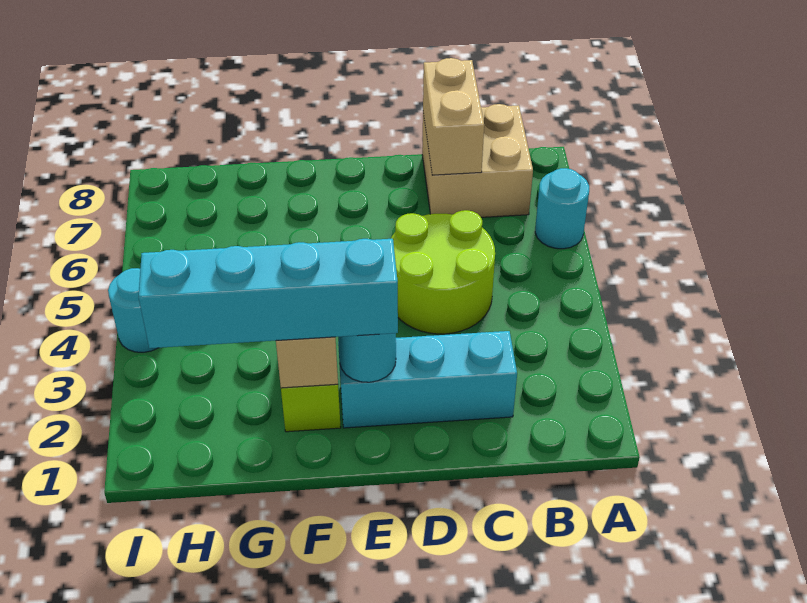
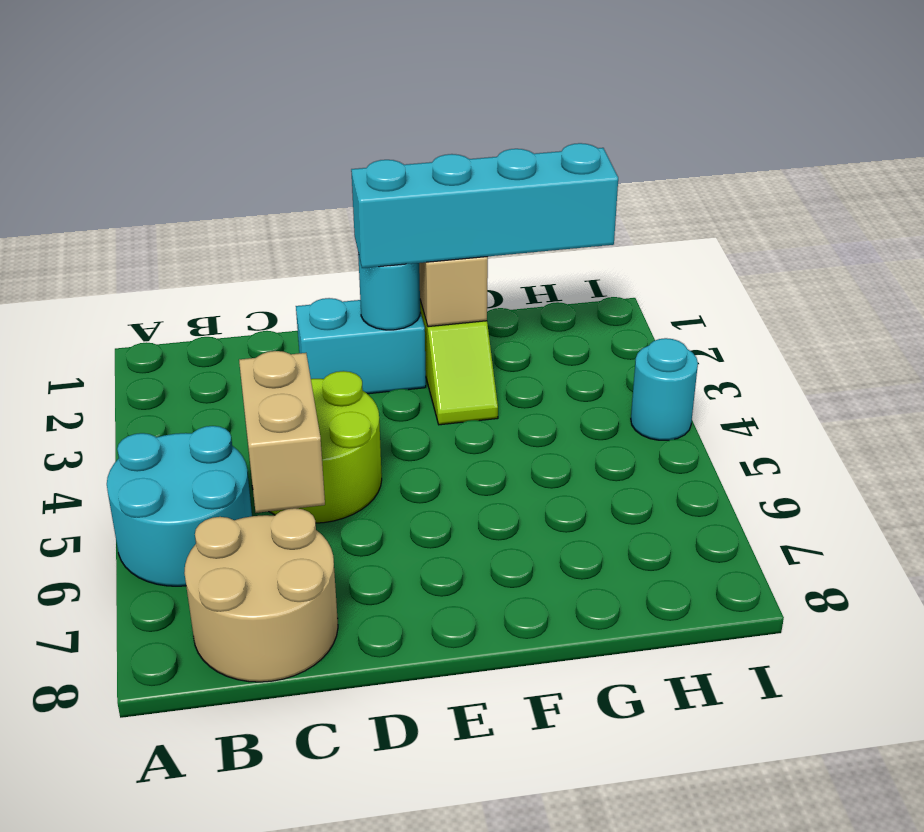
cyan 1x1 round brick [535,168,589,249] -> cyan 2x2 round brick [107,426,252,586]
tan 2x2 brick [422,104,533,217] -> tan 2x2 round brick [184,508,338,682]
cyan 1x3 brick [338,331,517,428] -> cyan 1x2 brick [296,298,426,394]
tan 1x2 brick [423,58,484,175] -> tan 1x2 brick moved to [239,351,325,513]

